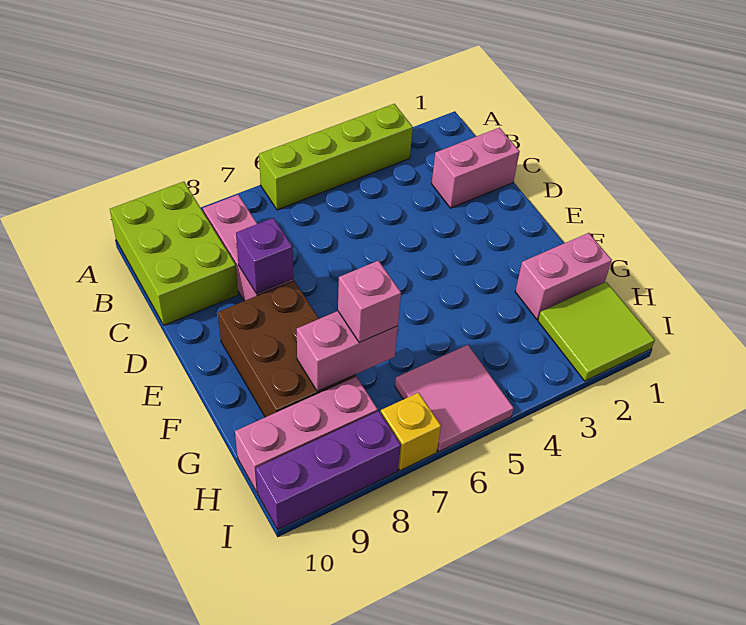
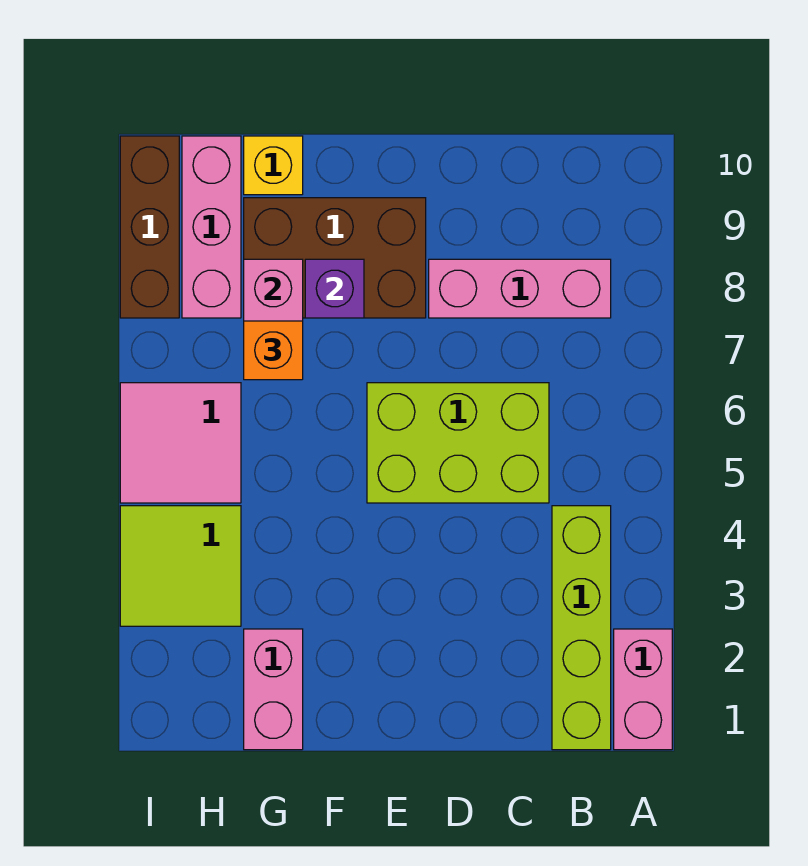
lime 1x4 brick [259,104,413,210] -> lime 1x4 brick moved to [552,506,611,750]
lime 2x3 brick [110,182,238,325] -> lime 2x3 brick moved to [367,383,549,503]
pink 1x2 brick [432,128,520,208] -> pink 1x2 brick moved to [614,629,672,750]
purple 1x1 brick [236,218,293,294] -> purple 1x1 brick moved to [305,259,364,318]
pink 1x1 brick [338,261,401,343] -> orange 1x1 brick [244,321,303,380]
lime 2x2 tile [538,282,655,381] -> lime 2x2 tile moved to [120,506,241,626]
yellow 1x1 brick [381,393,441,470] -> yellow 1x1 brick moved to [244,136,303,195]
purple 1x3 brick [256,411,401,530] -> brown 1x3 brick [120,136,179,318]

